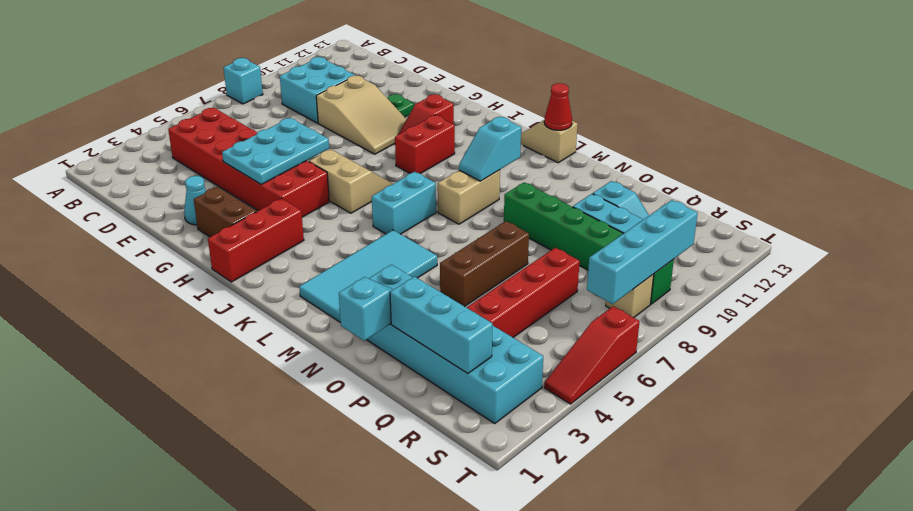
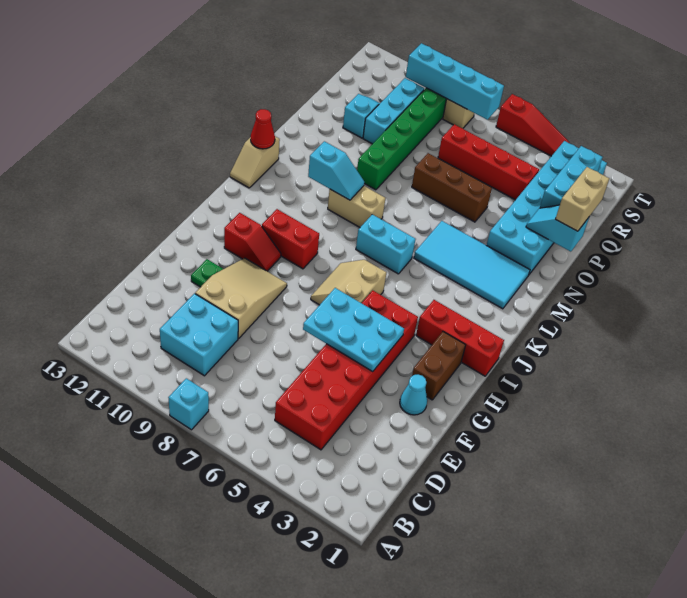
none -> tan 1x2 brick [555,167,609,231]

